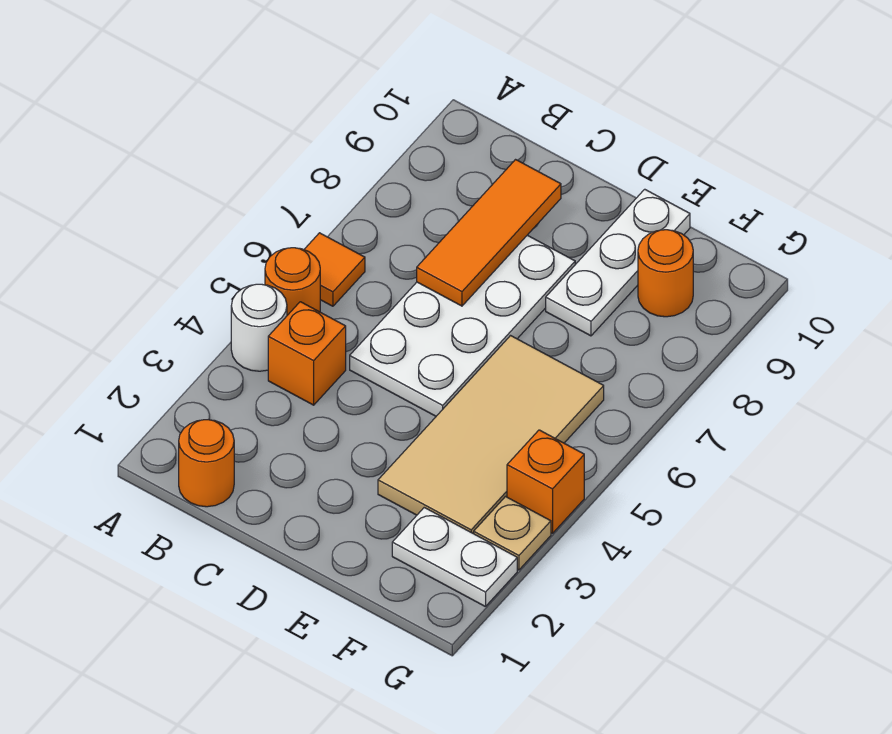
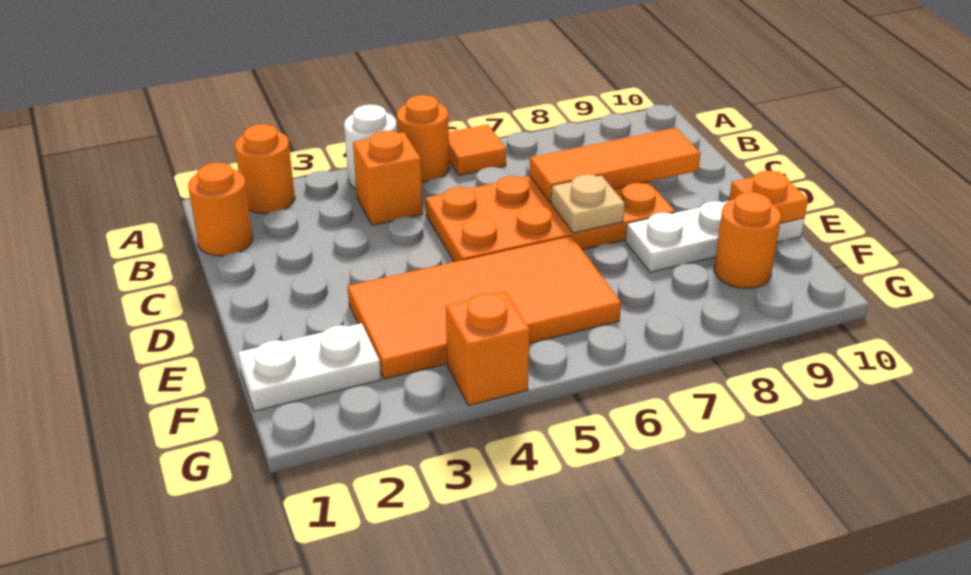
none -> orange 1x1 round brick [235,124,295,214]
white 2x4 plate [350,235,575,416] -> orange 2x4 plate [426,176,675,262]
tan 2x4 tile [378,336,604,534] -> orange 2x4 tile [348,236,621,379]
none -> orange 1x1 plate [729,171,808,223]
white 1x2 plate [392,507,517,607] -> white 1x2 plate turned to [238,323,381,411]
tan 1x1 plate [474,497,551,570] -> tan 1x1 plate moved to [551,175,625,233]

